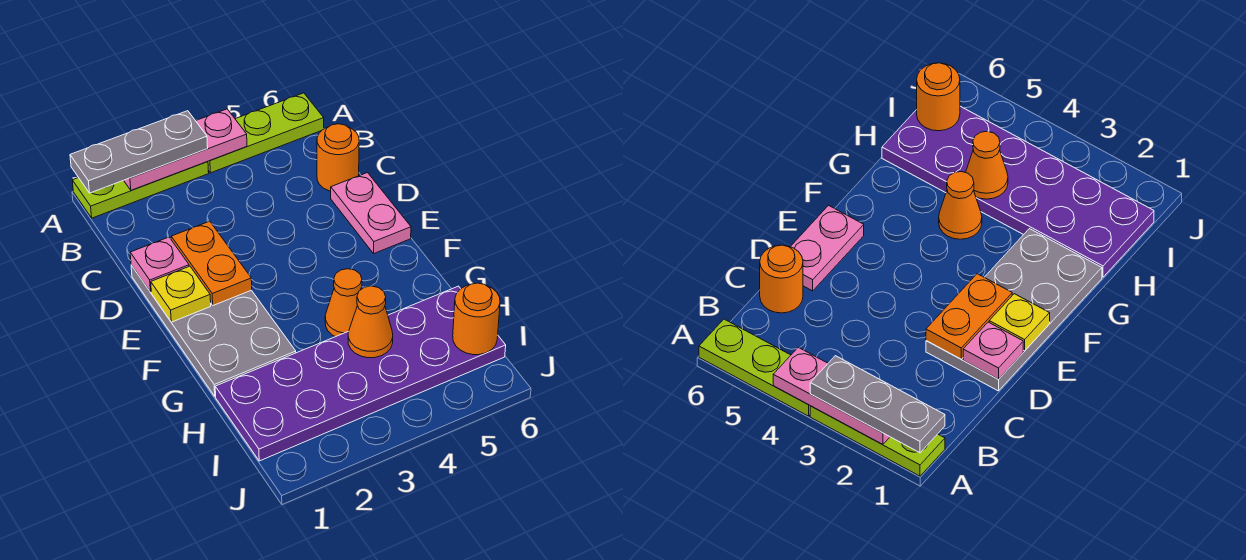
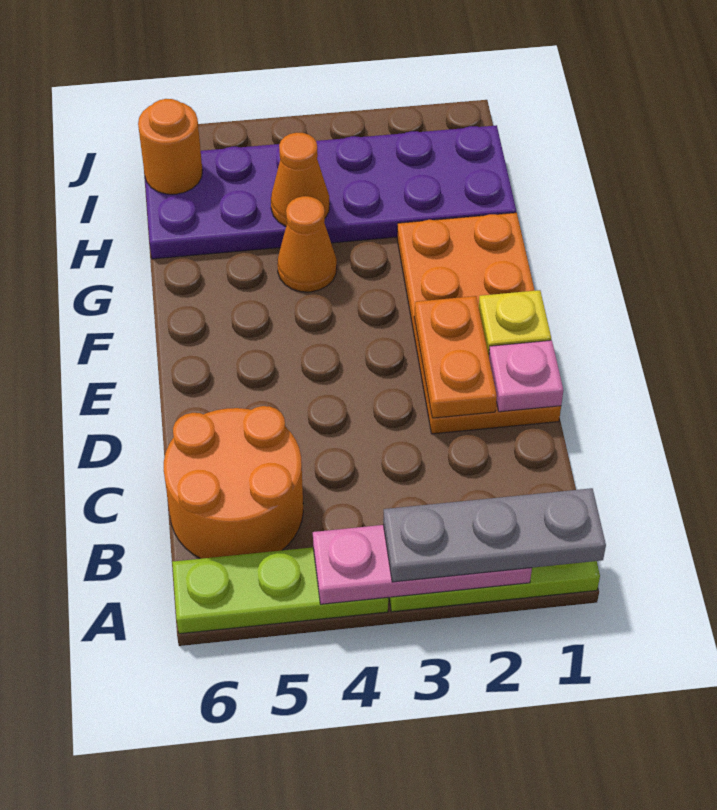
orange 1x1 round brick [317,124,359,191] -> orange 2x2 round brick [164,406,303,559]
grey 2x4 plate [131,265,296,396] -> orange 2x4 plate [397,213,561,434]
pink 1x2 plate [331,173,411,253] -> none

